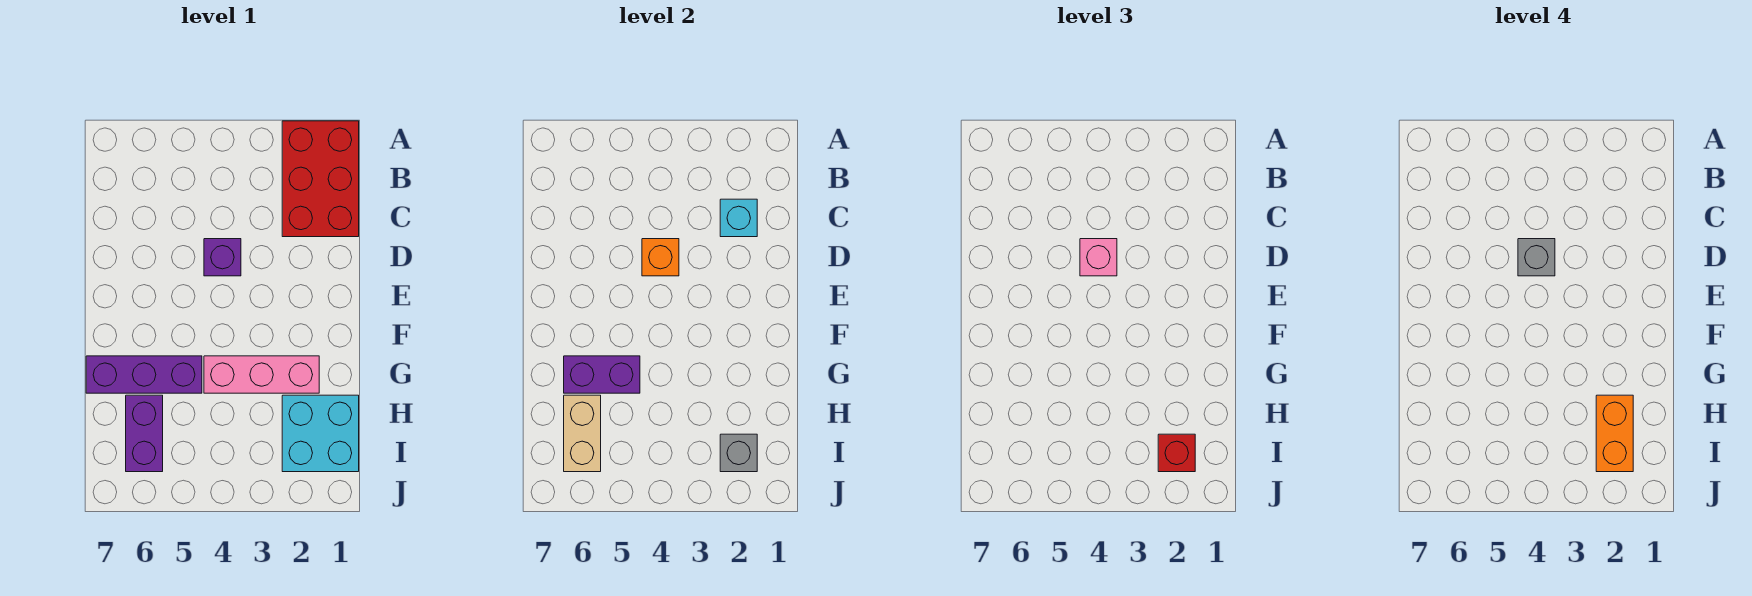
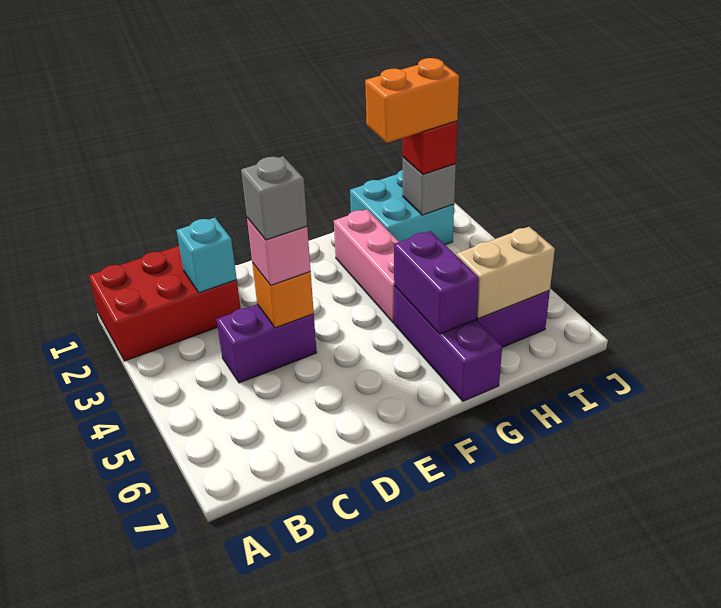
purple 1x1 brick [204,239,241,276] -> purple 1x2 brick [216,304,317,383]

